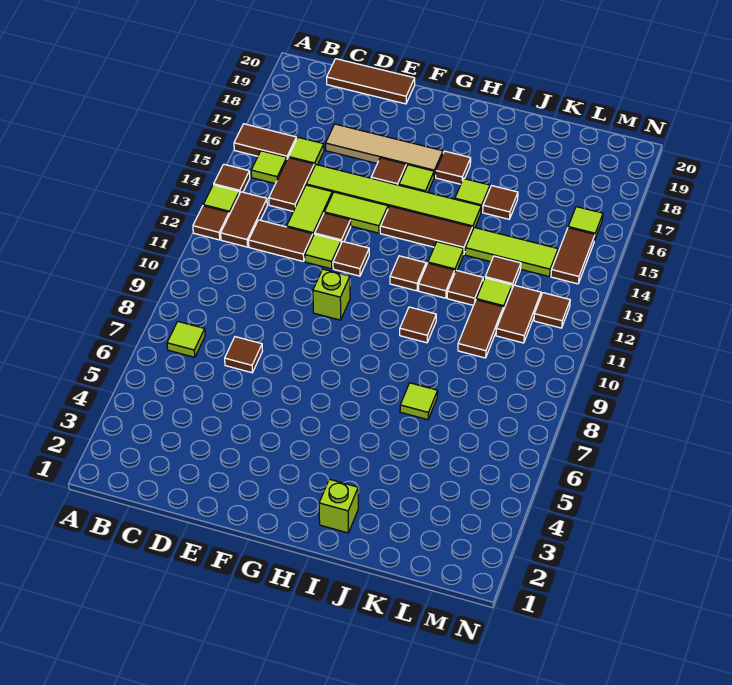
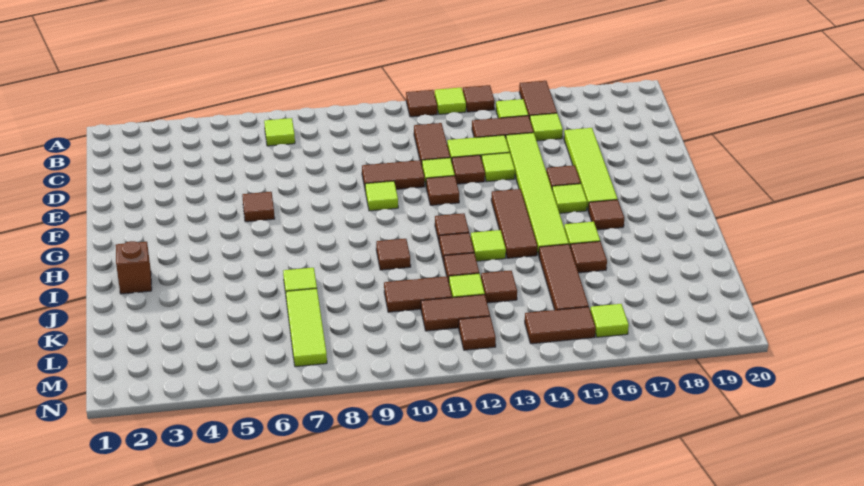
brown 1x2 tile [221,192,267,247] -> brown 1x2 tile moved to [362,160,425,192]
brown 1x3 tile [327,59,415,104] -> brown 1x3 tile moved to [539,244,589,310]
brown 1x1 tile [225,337,262,373] -> brown 1x1 tile moved to [242,192,275,222]
tan 1x4 tile [326,124,443,177] -> lime 1x4 tile [564,128,618,209]
lime 1x2 tile [324,192,388,233] -> lime 1x1 tile [482,153,515,182]
lime 1x1 brick [313,269,350,320] -> lime 1x1 tile [365,181,398,211]
lime 1x1 brick [319,479,358,533] -> brown 1x1 brick [116,241,152,294]
lime 1x3 tile [465,228,558,276] -> lime 1x3 tile moved to [286,289,327,367]

